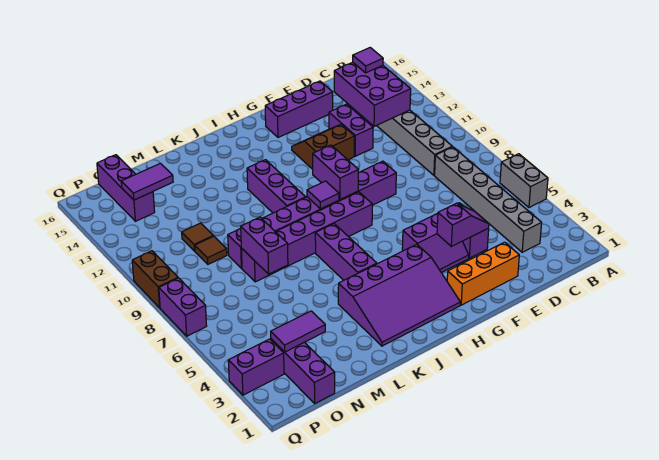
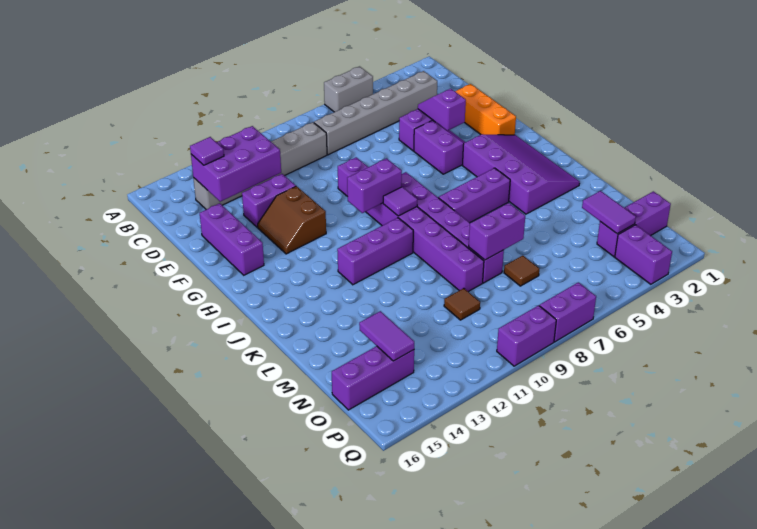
brown 1x1 tile [182,223,213,251] -> brown 1x1 tile moved to [504,256,539,286]
brown 1x2 brick [132,251,178,308] -> purple 1x2 brick [497,305,556,366]

